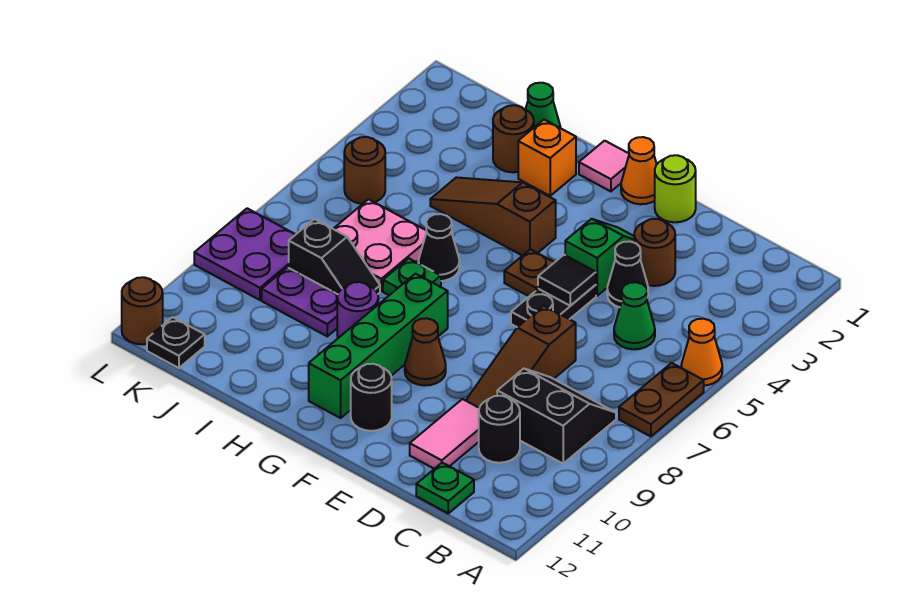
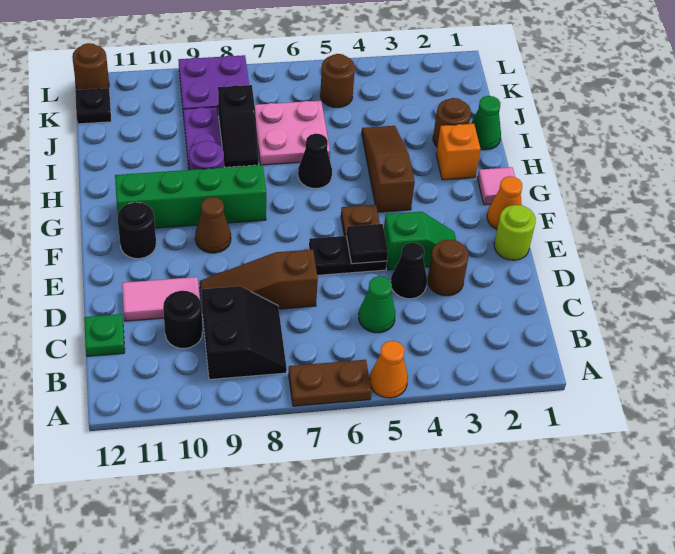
green 1x1 plate [383,258,441,295] -> none

